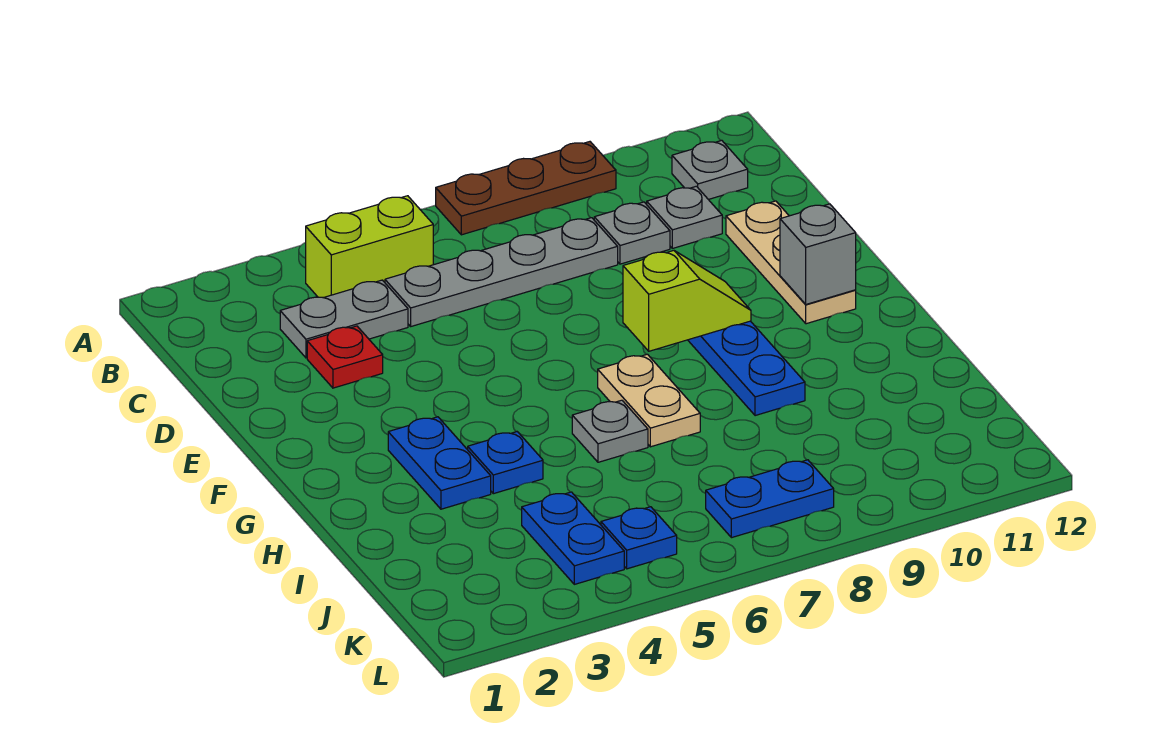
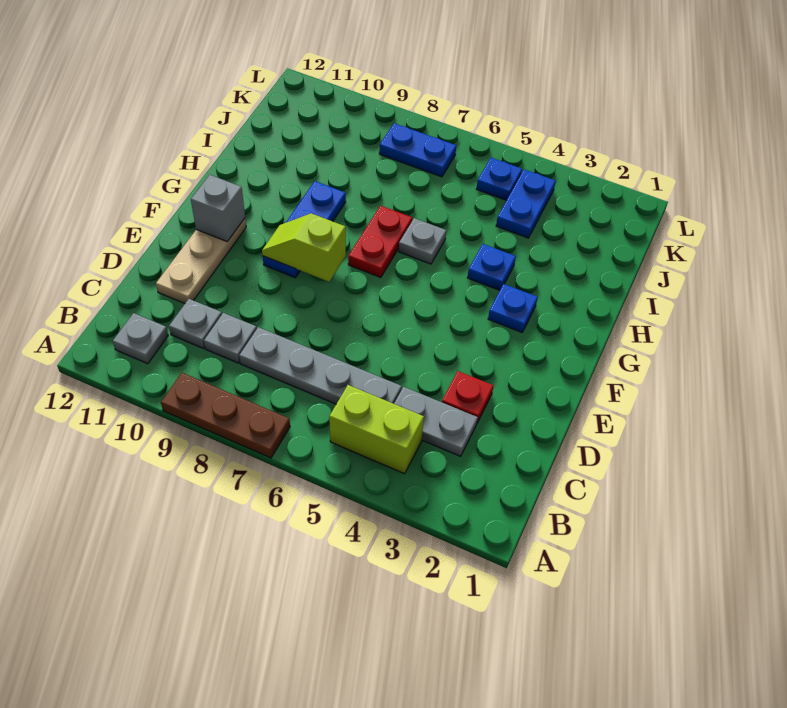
blue 1x2 plate [388,417,491,509] -> blue 1x1 plate [488,284,538,332]
tan 1x2 plate [598,354,700,447] -> red 1x2 plate [348,206,412,278]

